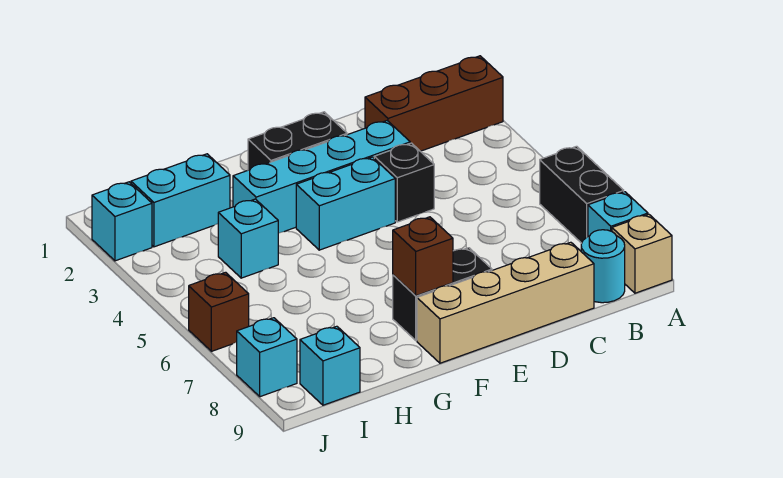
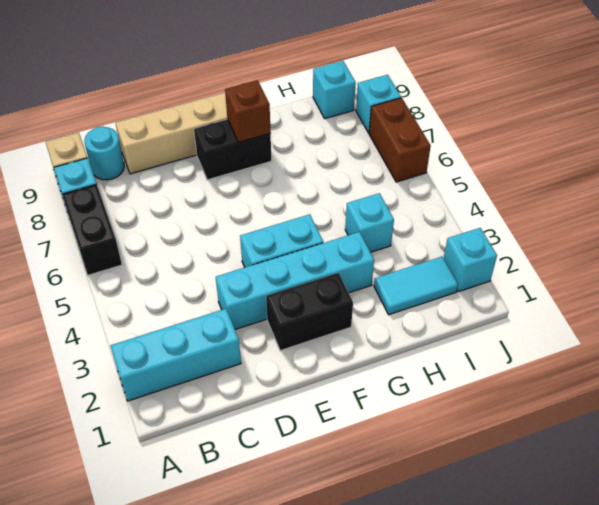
brown 1x3 brick [365,56,503,151] -> cyan 1x3 brick [111,309,241,401]
black 1x1 brick [374,143,434,222] -> none
cyan 1x2 brick [131,154,230,247] -> cyan 1x2 tile [374,257,458,315]
brown 1x1 brick [189,272,249,351] -> brown 1x2 brick [369,98,431,182]

